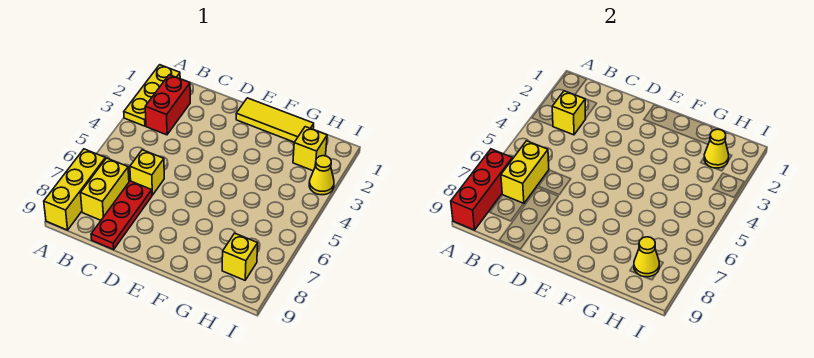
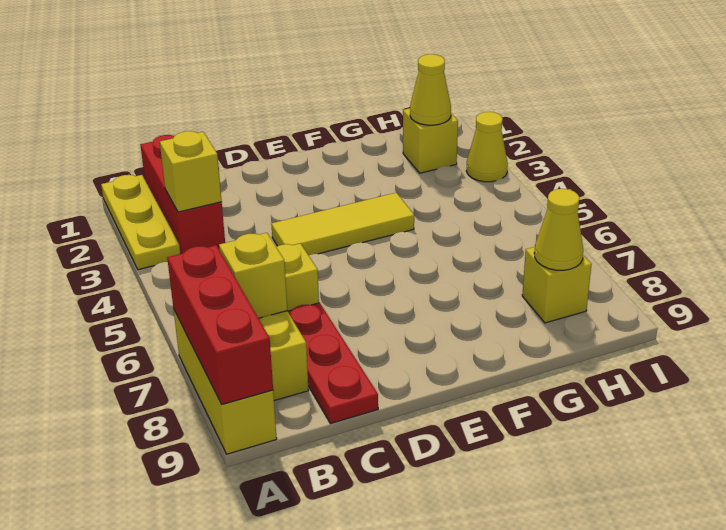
red 1x2 brick [145,75,190,135] -> red 1x3 brick [140,135,225,254]
yellow 1x2 brick [501,141,549,204] -> yellow 1x1 brick [219,233,287,318]
yellow 1x3 tile [236,98,314,142] -> yellow 1x3 tile moved to [271,193,414,255]

